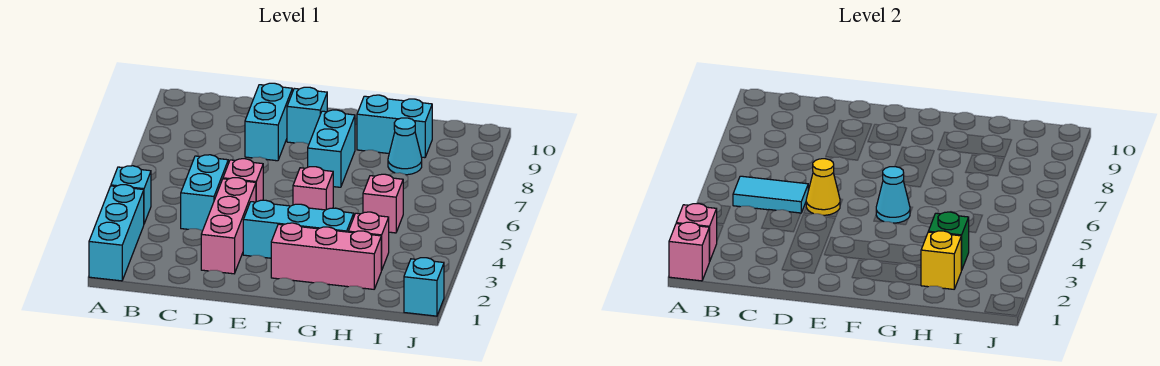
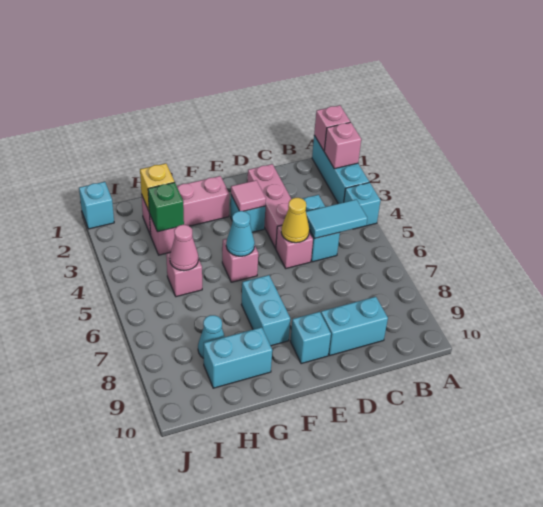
cyan 1x2 brick [245,83,292,161] -> cyan 1x2 brick turned to [321,297,388,355]
cyan 1x3 brick [243,200,354,258] -> cyan 1x1 brick [231,195,265,232]
none -> pink 1x1 tile [231,180,266,211]
none -> pink 1x1 cone [170,225,198,271]

